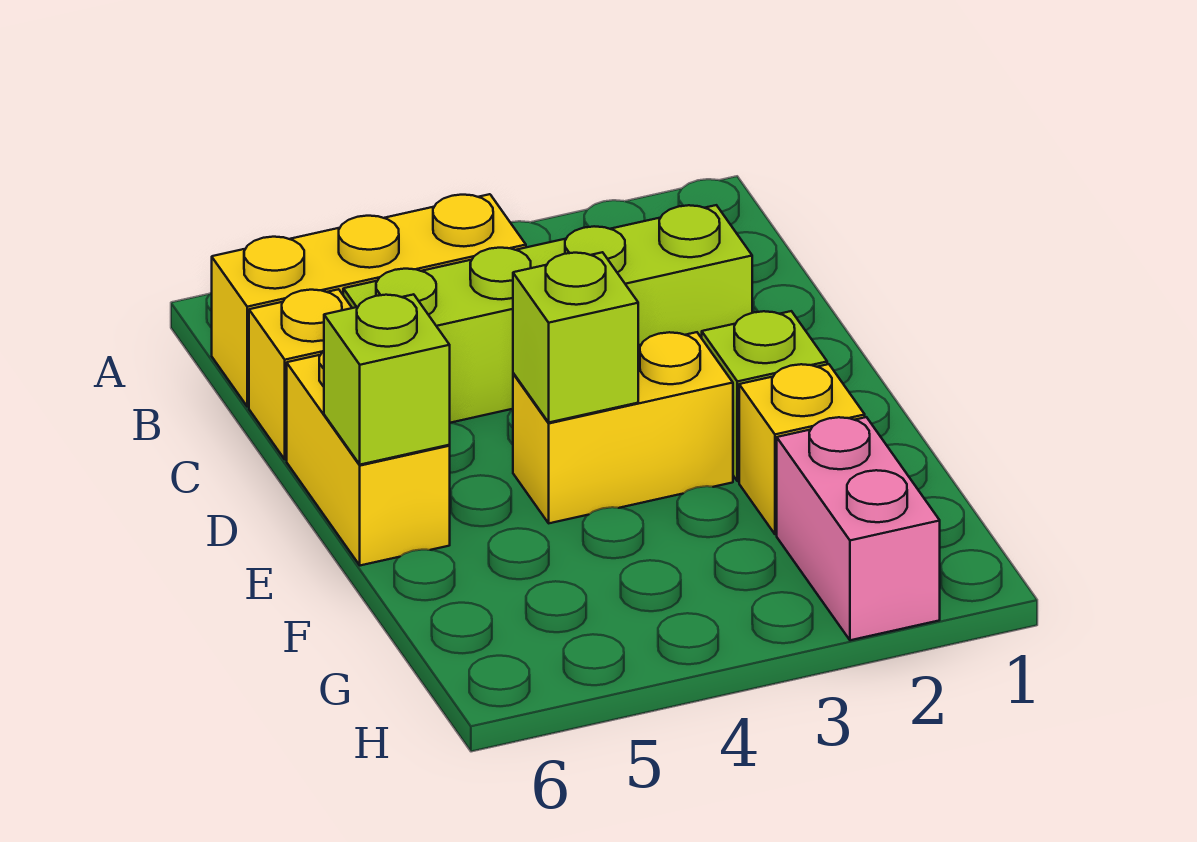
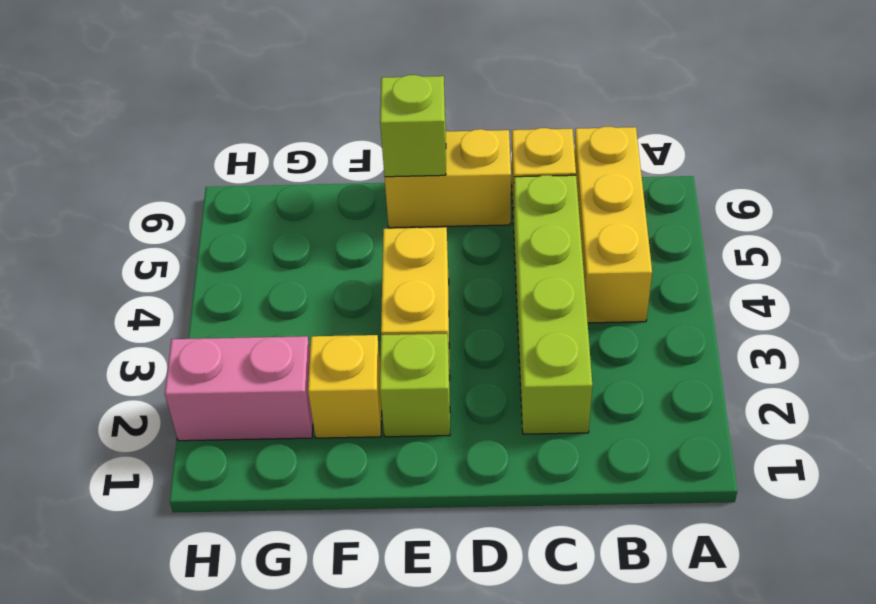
lime 1x1 brick [513,252,638,422] -> none

